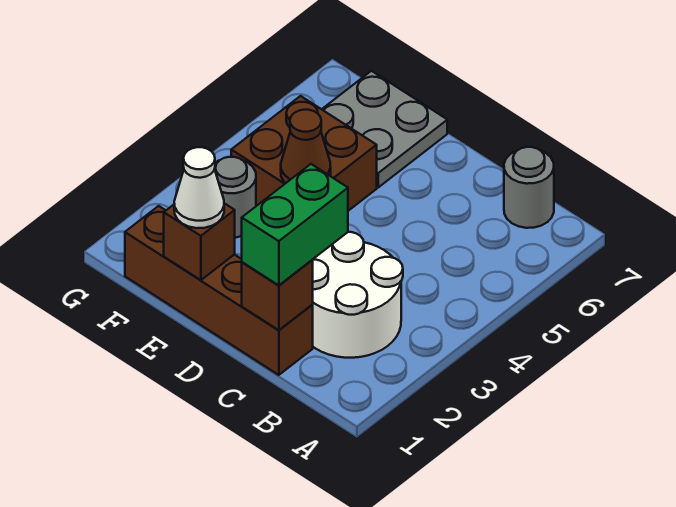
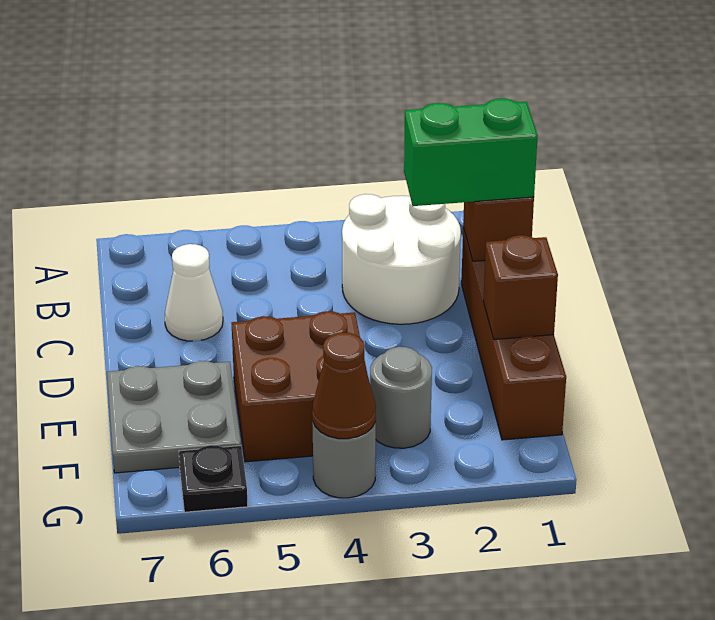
grey 1x1 round brick [504,147,554,228] -> grey 1x1 round brick moved to [313,422,376,498]
white 1x1 cone [174,147,224,228] -> white 1x1 cone moved to [165,244,223,341]
brown 1x1 cone [281,110,331,183] -> brown 1x1 cone moved to [312,332,376,439]
none -> black 1x1 plate [179,445,248,512]

